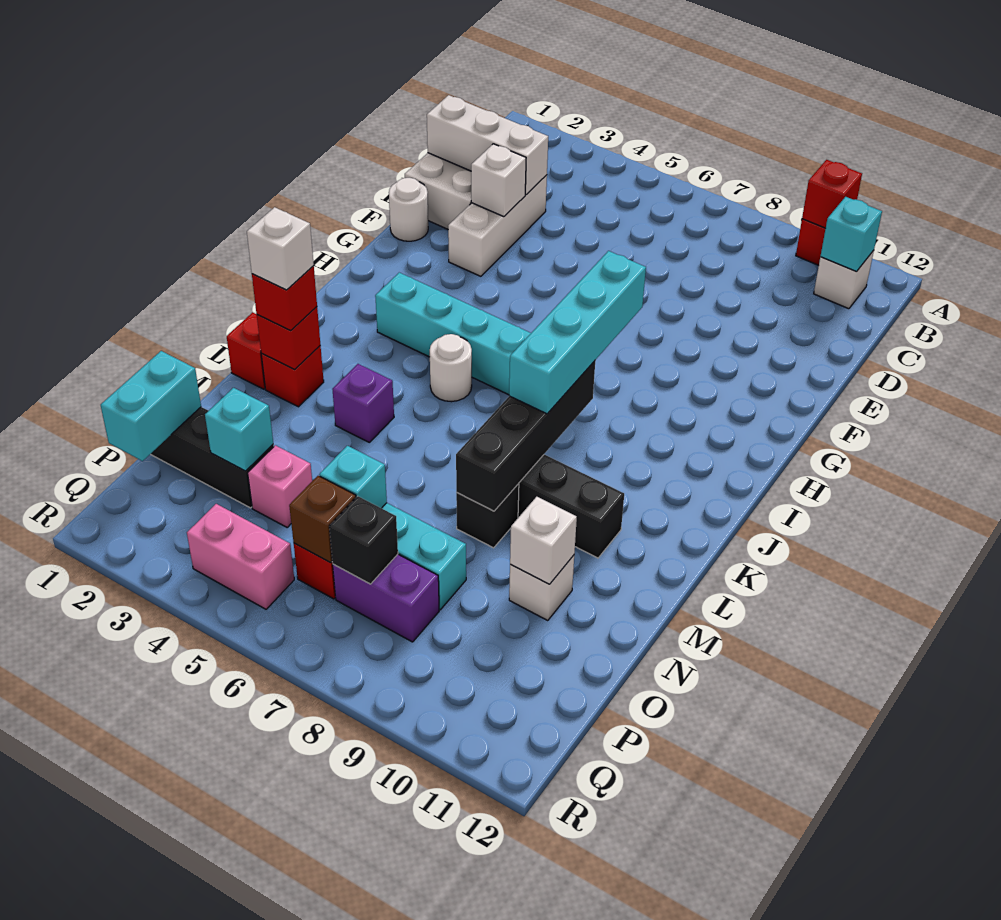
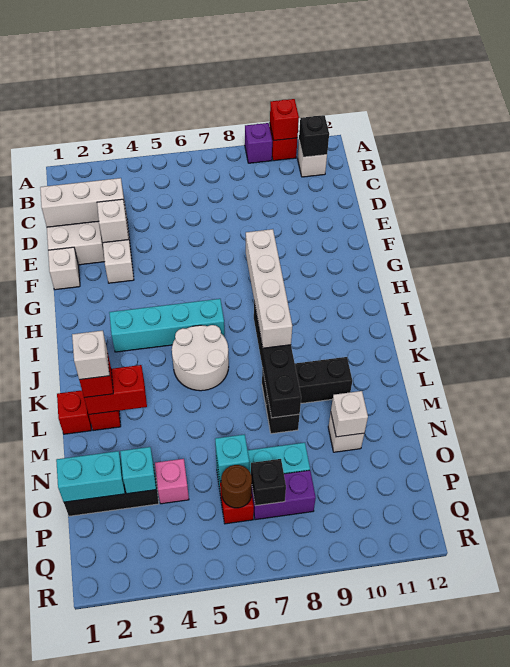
cyan 1x1 brick [821,197,882,272] -> black 1x1 brick [299,115,329,157]
white 1x1 round brick [389,178,428,241] -> white 1x1 brick [48,247,80,290]
cyan 1x4 brick [509,251,646,414] -> white 1x4 brick [246,229,292,348]
white 1x1 round brick [430,334,472,402] -> white 2x2 round brick [172,325,229,391]
red 1x1 brick [257,307,320,370] -> red 1x2 brick [84,365,147,415]
purple 1x1 brick [332,364,394,442] -> purple 1x1 brick moved to [245,123,272,163]
cyan 1x2 brick [101,351,201,461] -> cyan 1x2 brick turned to [56,451,125,502]
brown 1x1 brick [289,476,356,563] -> brown 1x1 round brick [221,465,252,508]
pink 1x2 brick [187,504,294,609] -> none

